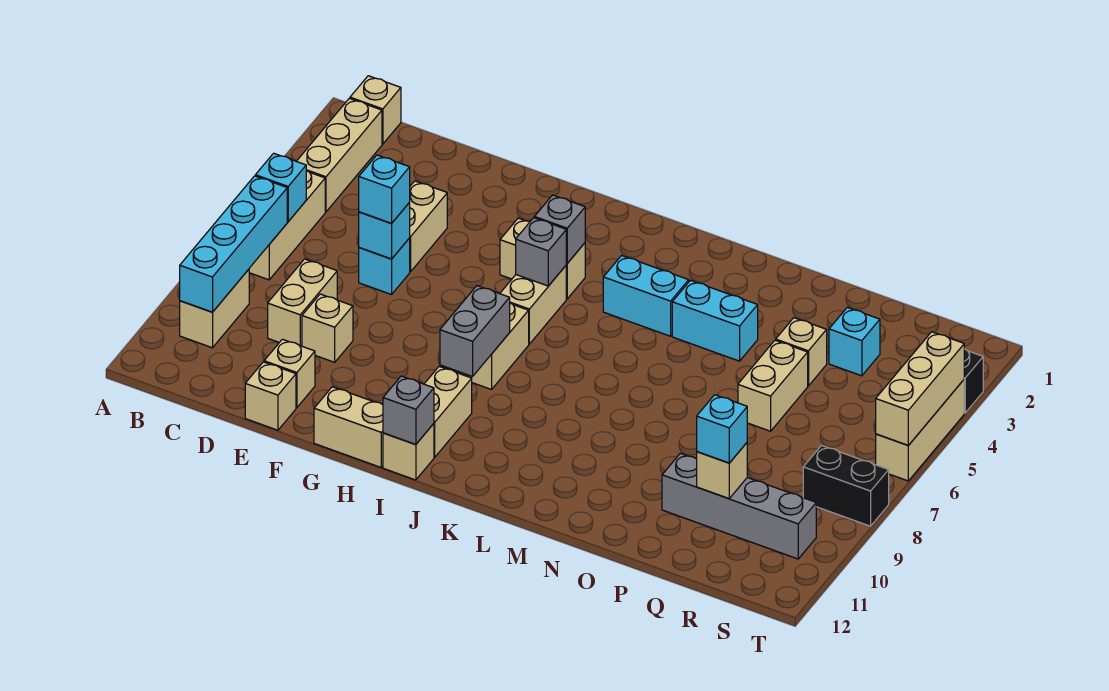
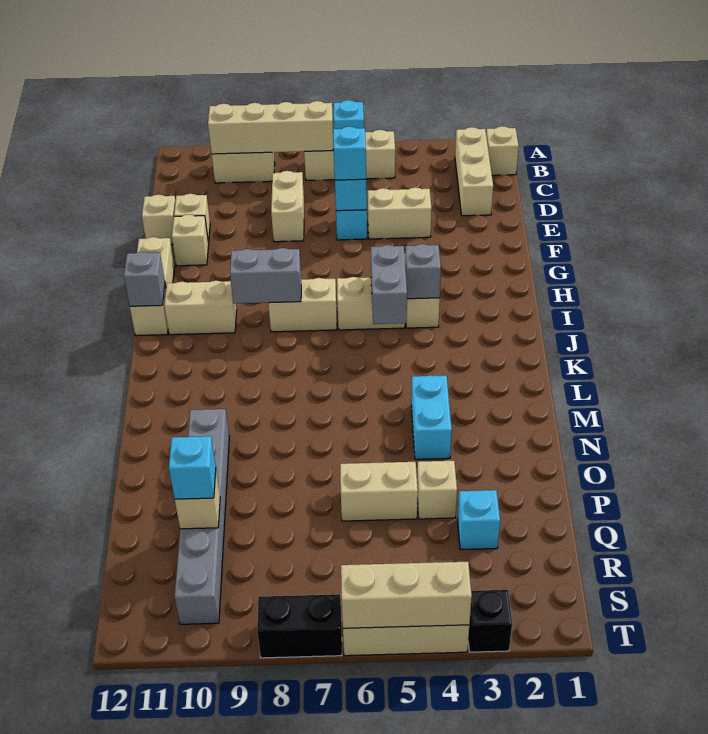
tan 1x3 brick [297,98,382,212] -> tan 1x3 brick turned to [455,127,493,216]
cyan 1x4 brick [180,176,287,312] -> tan 1x4 brick [208,101,333,154]
tan 1x2 brick [268,259,337,346] -> tan 1x2 brick turned to [271,171,304,242]
tan 1x1 brick [302,294,353,362] -> tan 1x1 brick moved to [172,214,209,266]
grey 1x1 brick [516,218,567,286] -> grey 1x2 brick [371,245,407,324]
cyan 1x2 brick [603,256,689,336] -> none
grey 1x4 brick [662,453,816,559] -> grey 1x6 brick [175,409,229,624]
black 1x2 brick [803,446,889,526] -> black 1x2 brick turned to [257,594,342,658]

